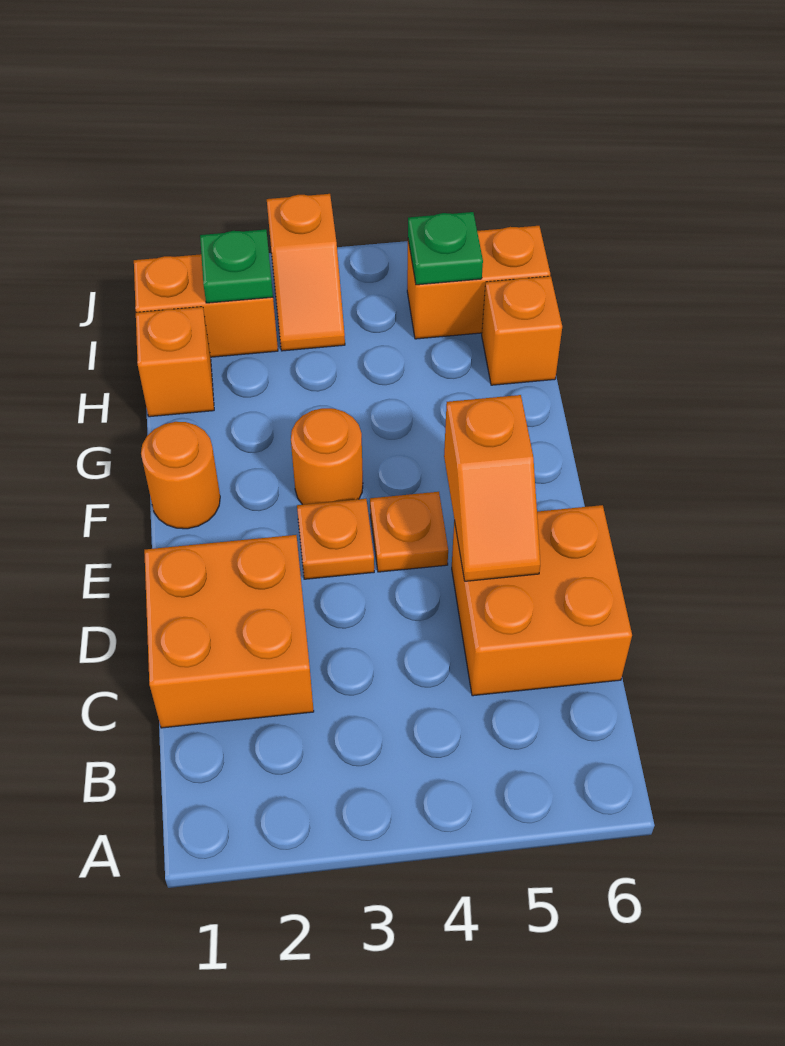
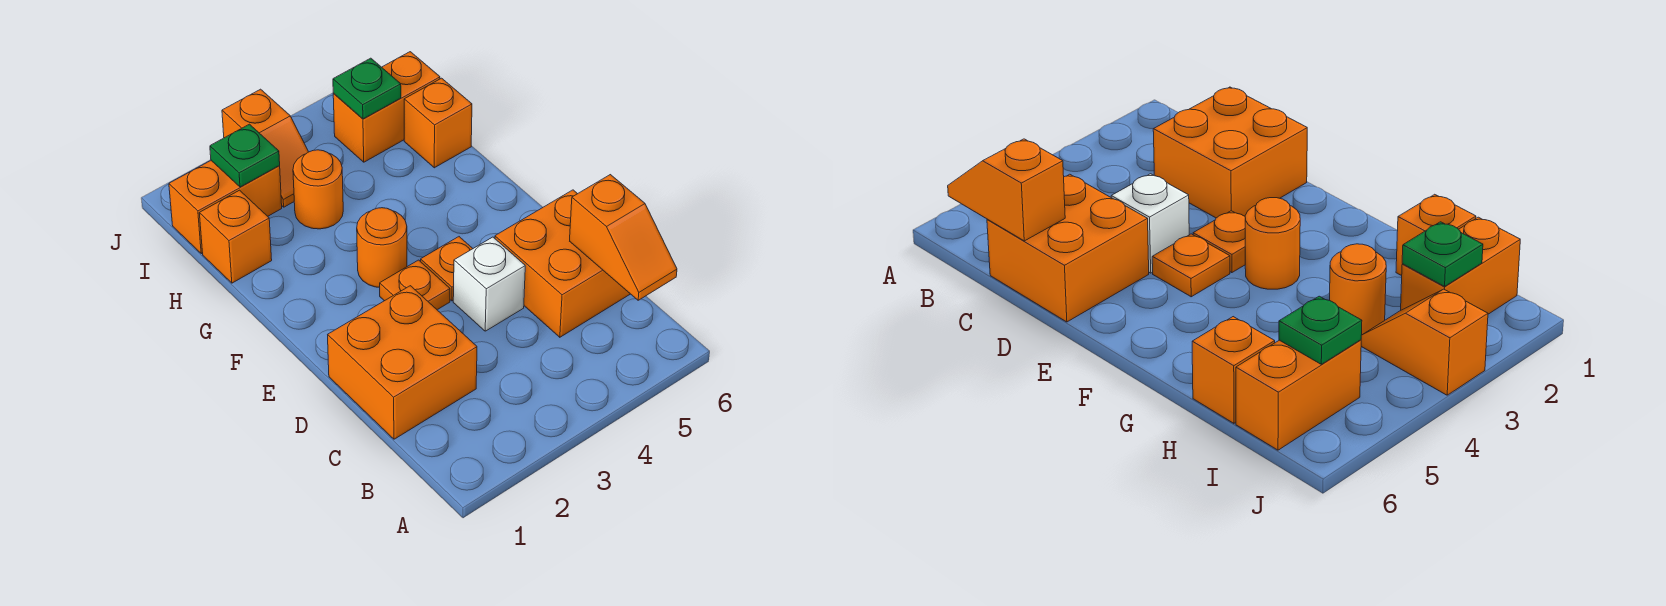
none -> white 1x1 brick [453,237,525,331]
orange 1x2 slope [444,395,540,581] -> orange 1x2 slope moved to [570,175,677,300]
orange 1x1 round brick [141,422,220,529] -> orange 1x1 round brick moved to [293,150,343,229]

